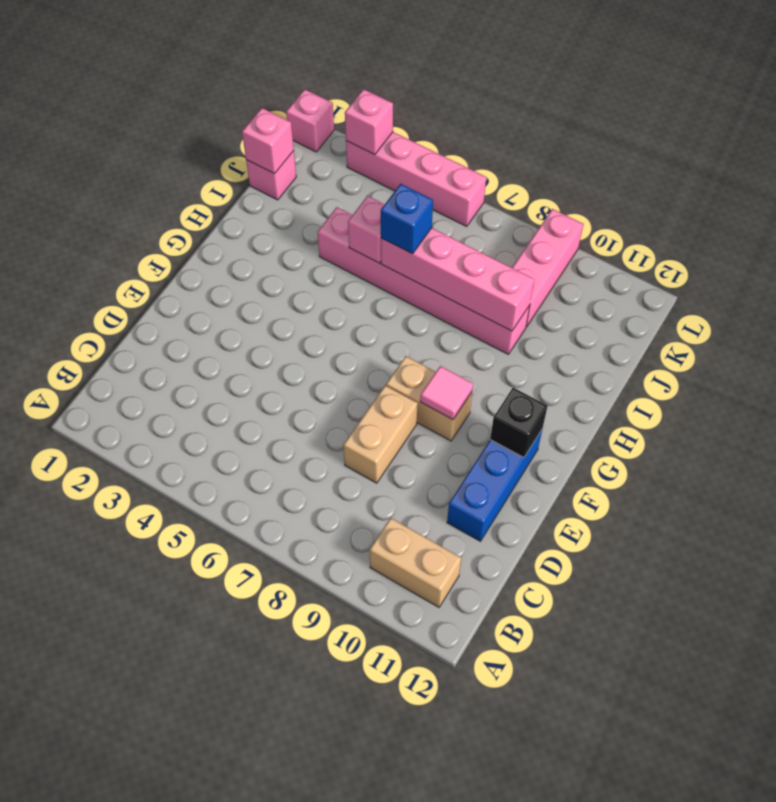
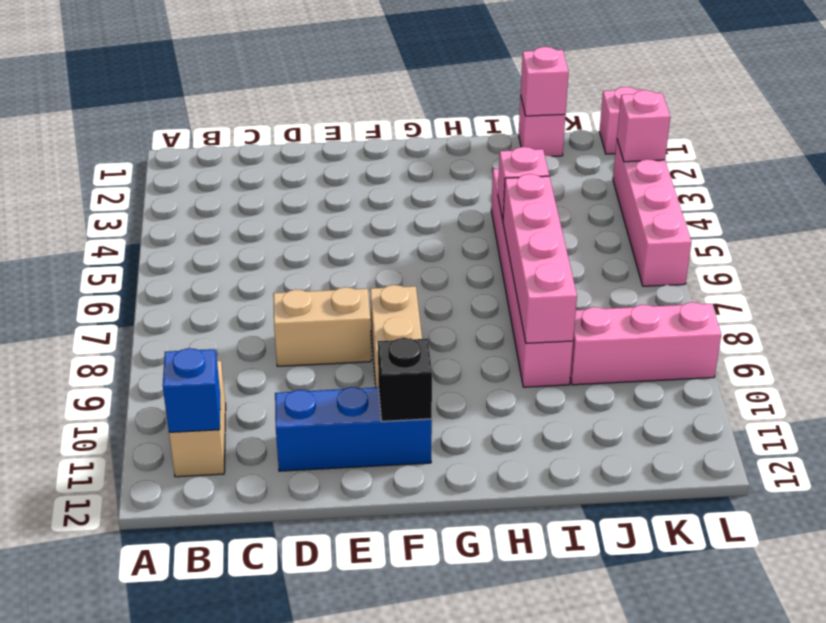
pink 1x1 tile [420,366,473,419] -> none
blue 1x1 brick [381,184,433,254] -> blue 1x1 brick moved to [163,348,220,432]

